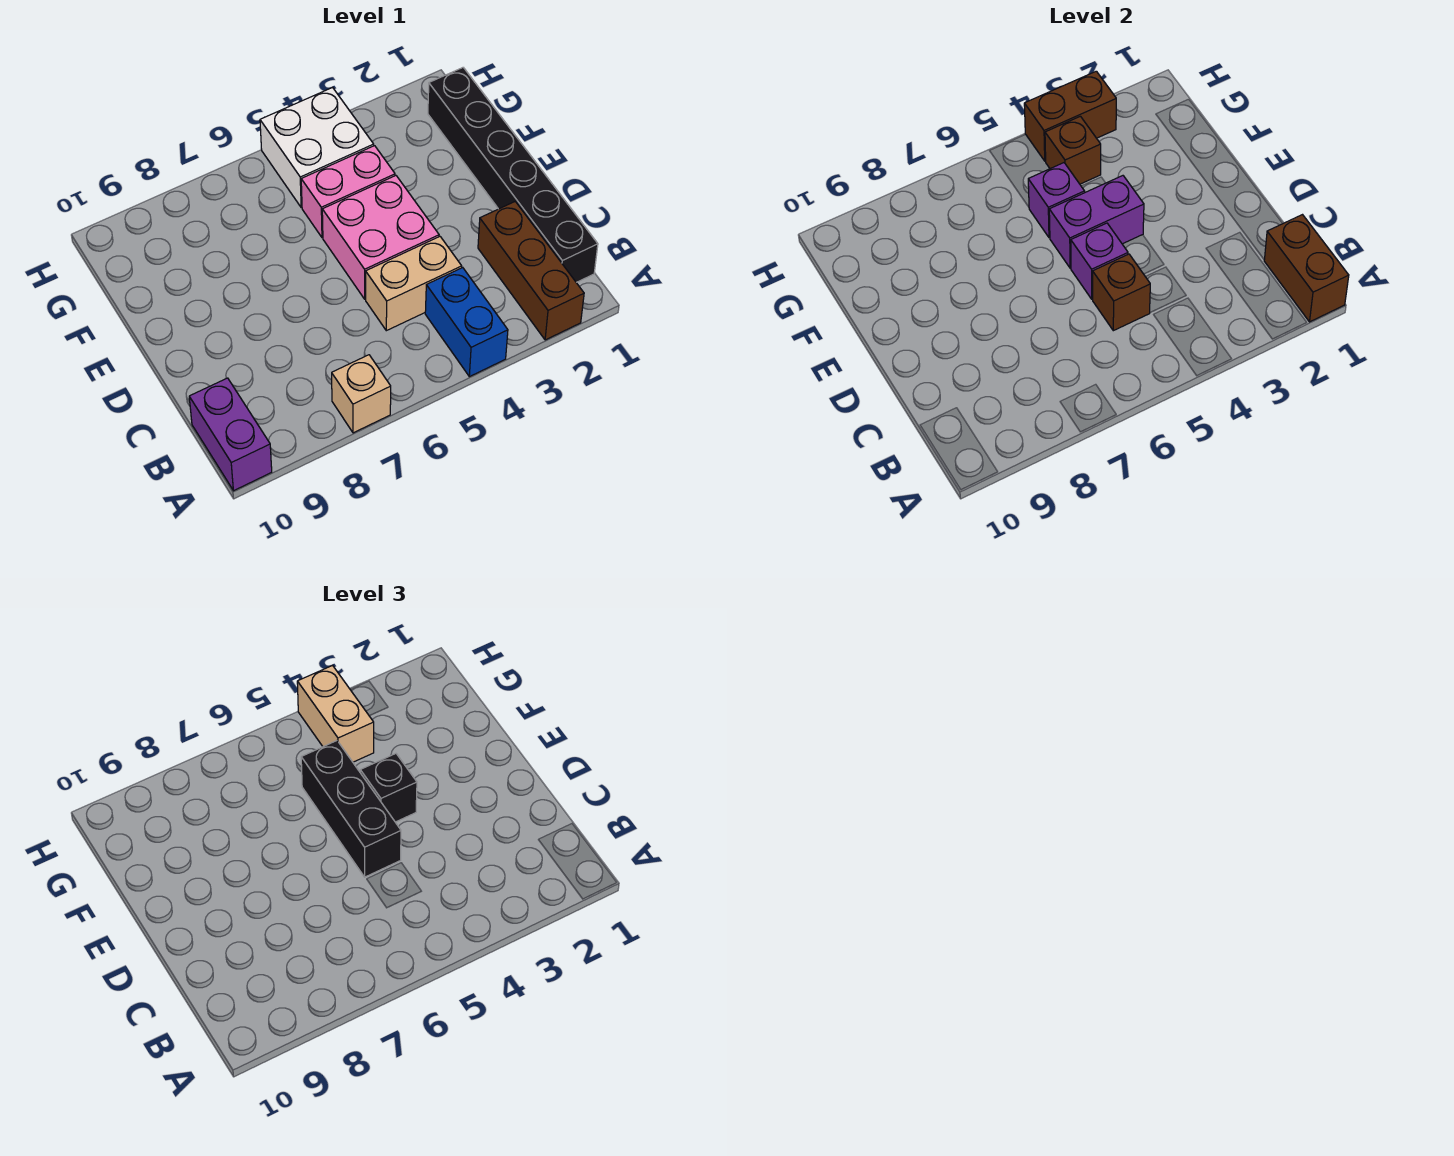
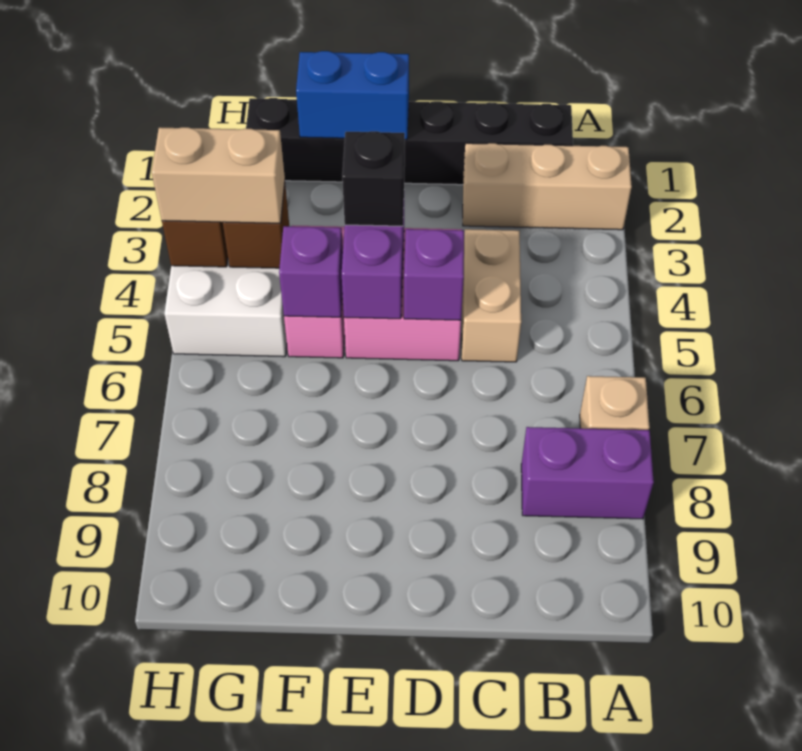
brown 1x2 brick [1264,215,1349,322] -> none
brown 1x3 brick [478,202,584,340] -> tan 1x3 brick [463,143,632,230]
blue 1x2 brick [425,268,508,377] -> blue 1x2 brick moved to [296,51,409,140]
purple 1x2 brick [189,378,272,491] -> purple 1x2 brick moved to [521,427,654,519]
brown 1x1 brick [1093,254,1150,331] -> none
black 1x3 brick [301,741,401,877] -> none

